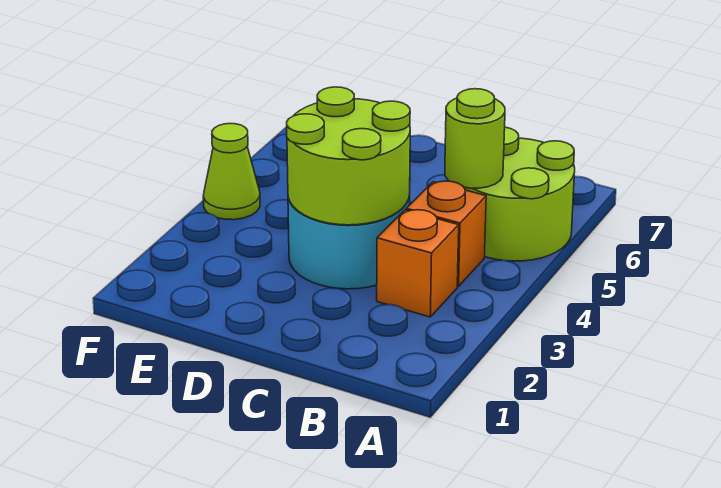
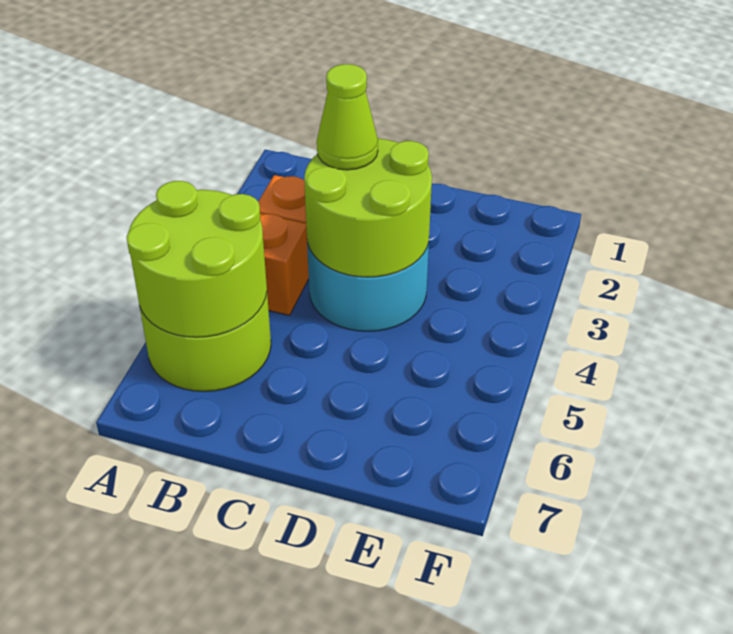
lime 1x1 round brick [445,89,505,188] -> lime 2x2 round brick [127,181,267,337]
lime 1x1 cone [203,124,260,220] -> lime 1x1 cone moved to [317,64,378,170]

